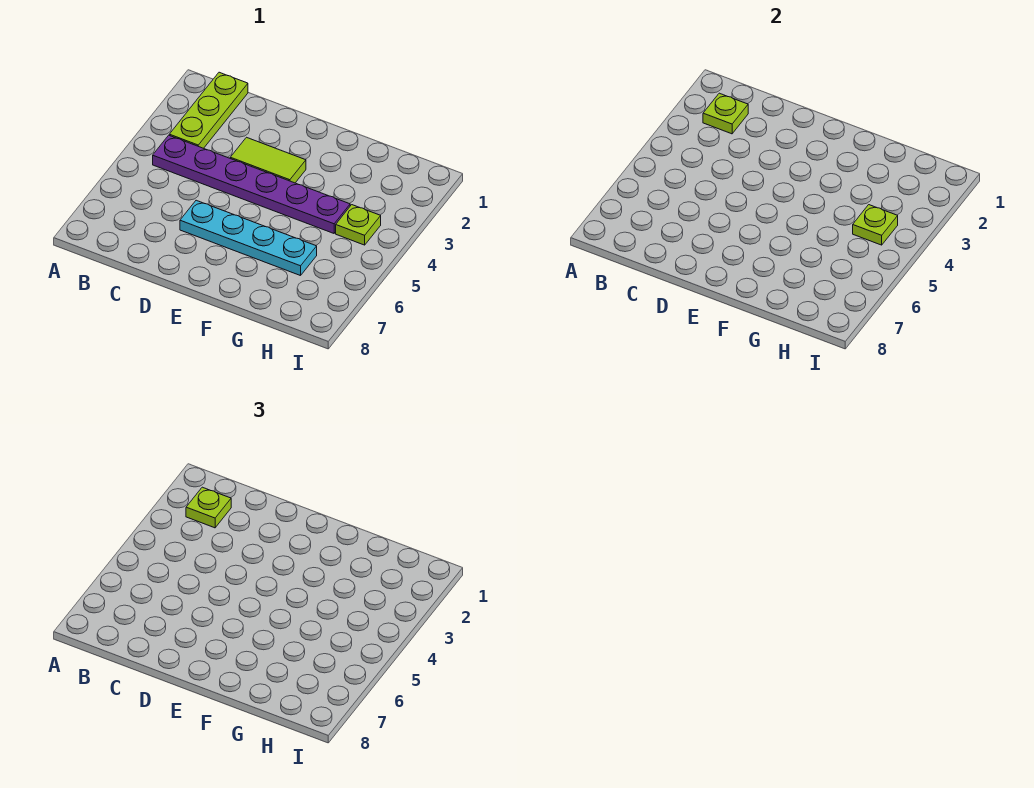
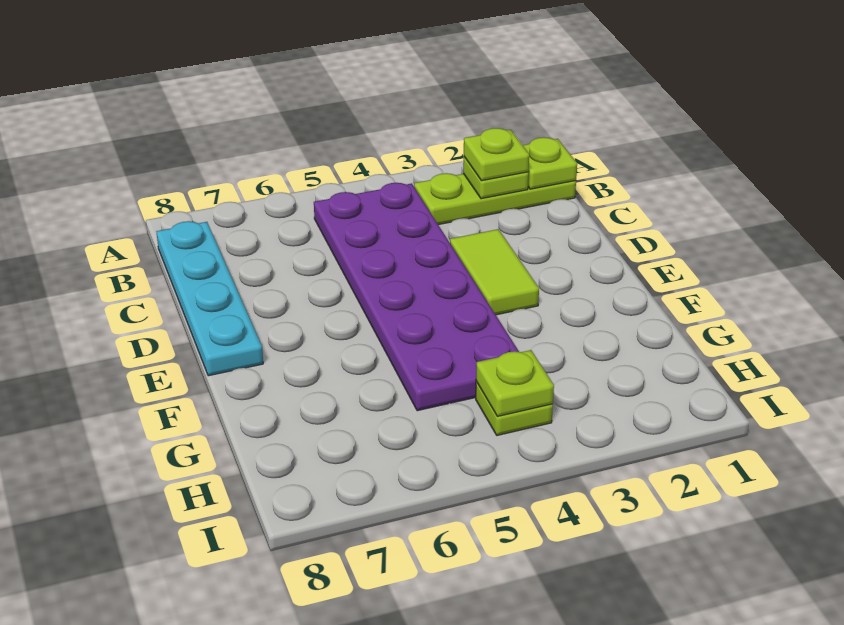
none -> lime 1x1 plate [523,137,577,189]
purple 1x6 plate [153,135,350,233] -> purple 2x6 plate [314,183,519,411]
cyan 1x4 plate [180,200,317,276] -> cyan 1x4 plate moved to [156,221,263,376]

